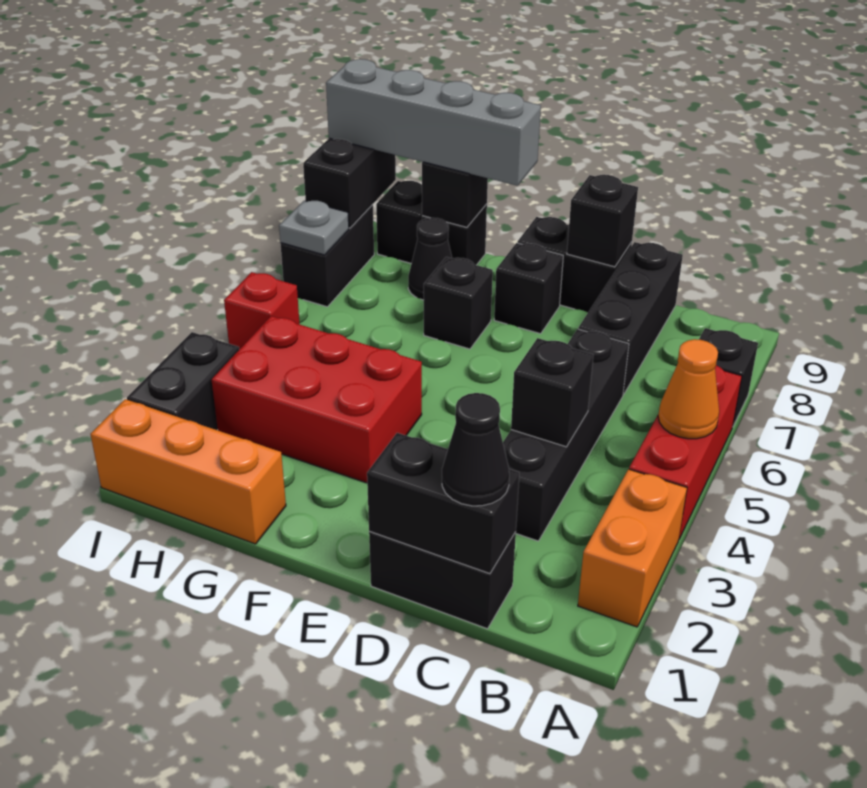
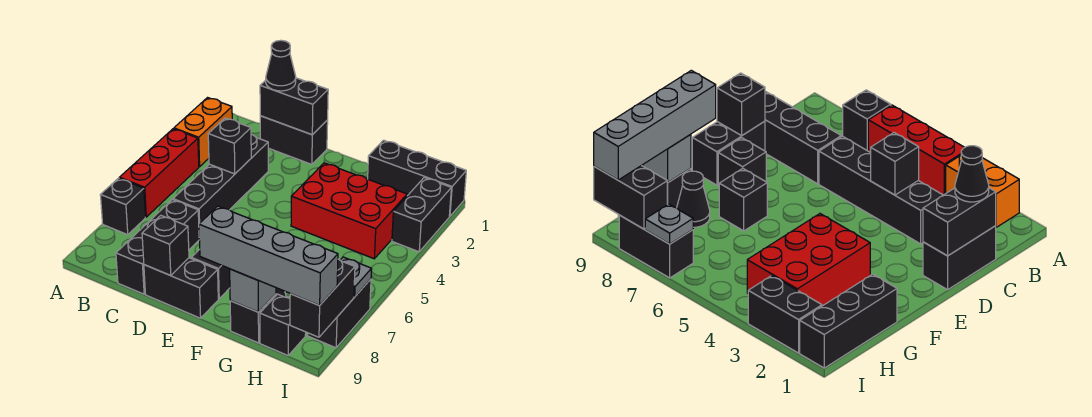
orange 1x1 cone [658,339,719,439] -> none
orange 1x3 brick [91,399,286,544] -> black 1x3 brick [368,140,466,216]
black 1x1 brick [422,162,488,227] -> grey 1x1 brick [230,269,276,312]
red 1x1 brick [224,272,300,349] -> none

